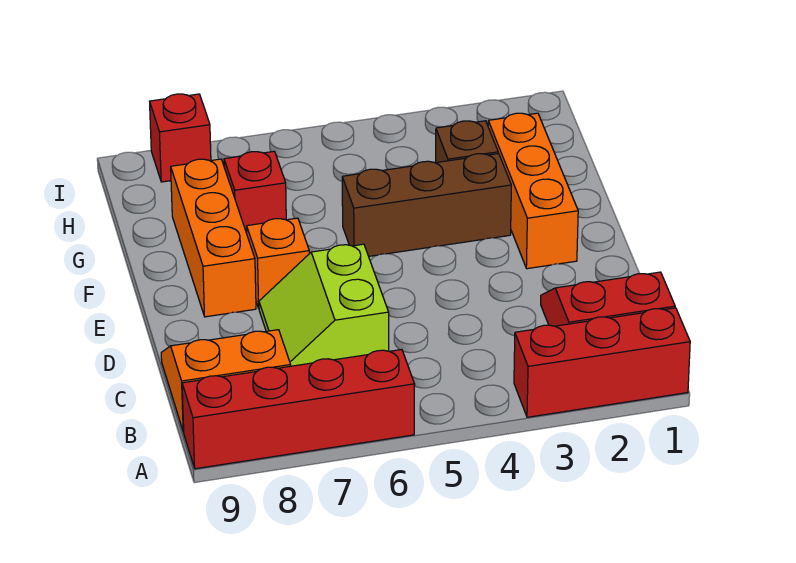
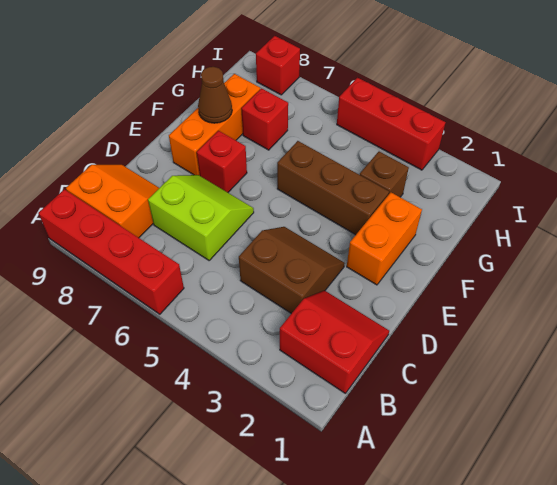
red 1x3 brick [514,308,690,417] -> red 1x3 brick moved to [337,78,446,170]
none -> brown 2x2 slope [239,227,345,314]
lime 2x2 slope [259,244,389,366] -> lime 2x2 slope turned to [148,175,254,260]
orange 1x3 brick [488,113,578,269] -> orange 1x2 brick [347,193,422,285]
orange 1x1 brick [247,218,309,308] -> red 1x1 brick [197,131,247,192]
none -> brown 1x1 cone [198,67,232,123]

